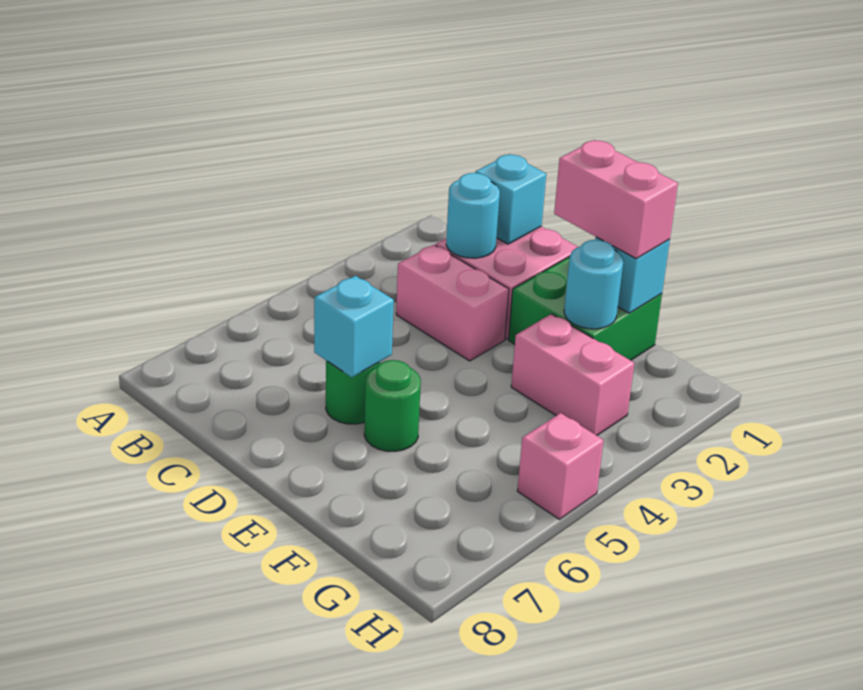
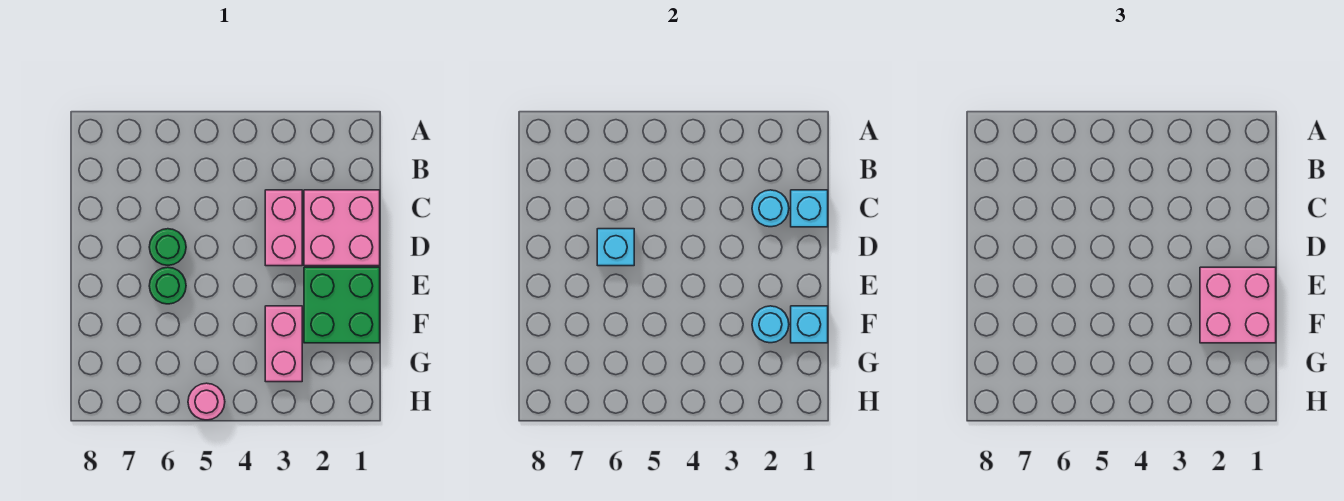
pink 1x2 brick [554,140,678,258] -> pink 2x2 brick [1200,267,1276,343]
pink 1x1 brick [517,413,604,519] -> pink 1x1 round brick [188,383,225,420]

